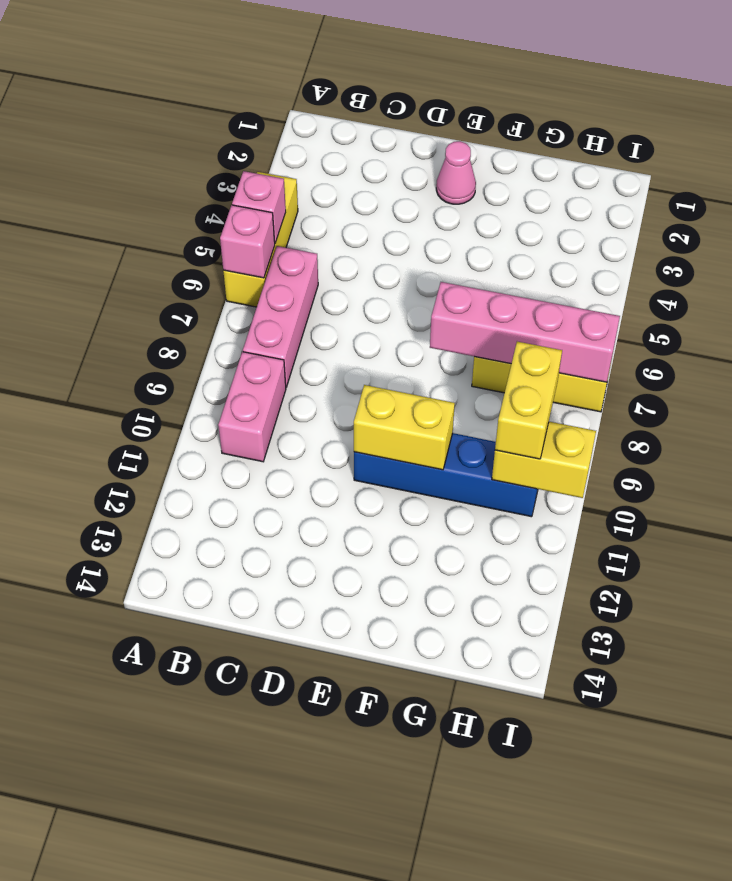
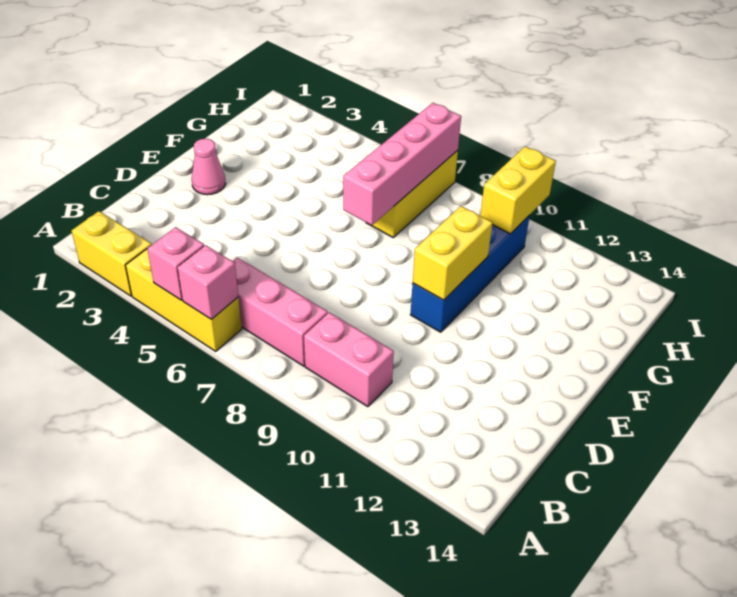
yellow 1x2 brick [495,342,562,459] -> yellow 1x2 brick moved to [72,211,152,296]

